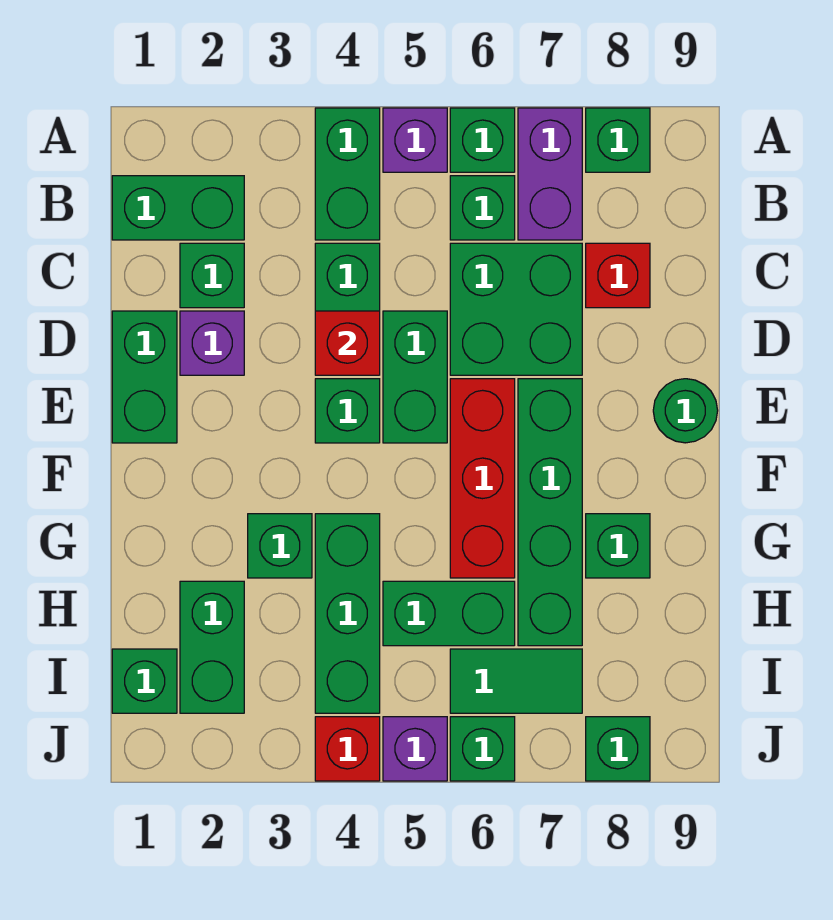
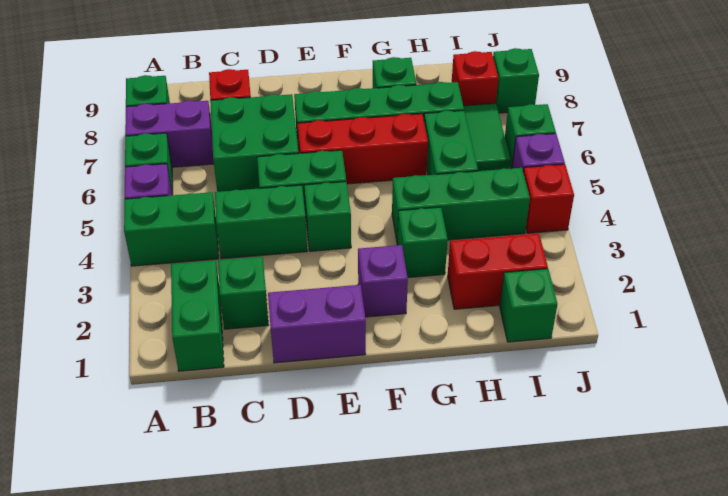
green 1x1 brick [450,176,515,240] -> none
green 1x2 brick [112,311,177,443] -> purple 1x2 brick [268,285,366,363]
purple 1x1 brick [180,311,244,375] -> purple 1x1 brick moved to [358,245,408,317]
red 1x1 brick [315,311,380,375] -> red 1x1 brick moved to [452,51,498,106]
green 1x1 round brick [653,379,718,443] -> none
green 1x2 brick [180,581,244,713] -> red 1x2 brick [448,234,548,309]

